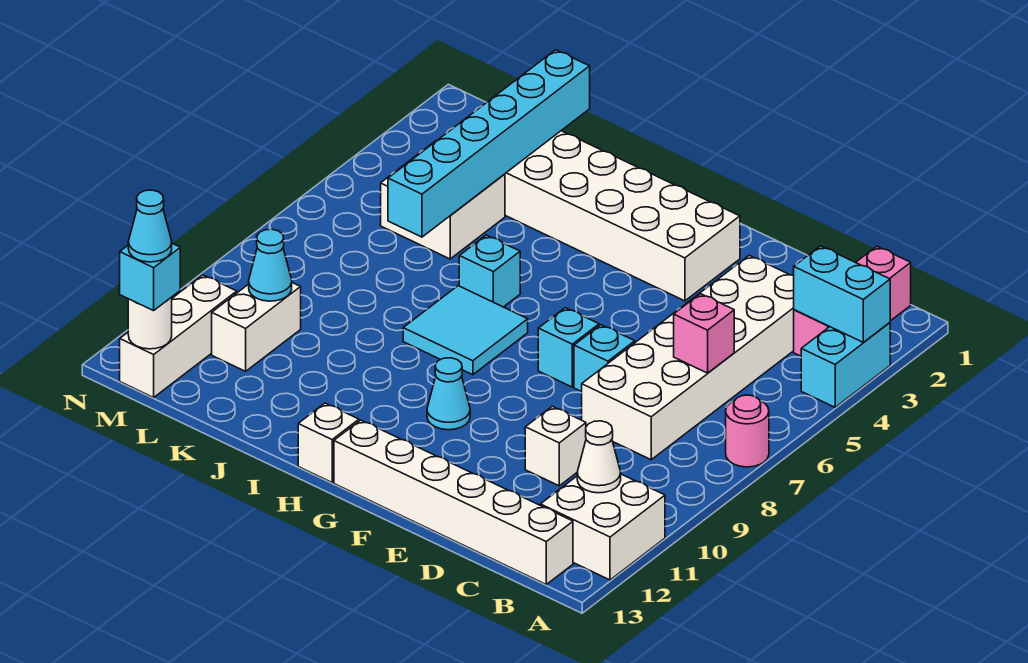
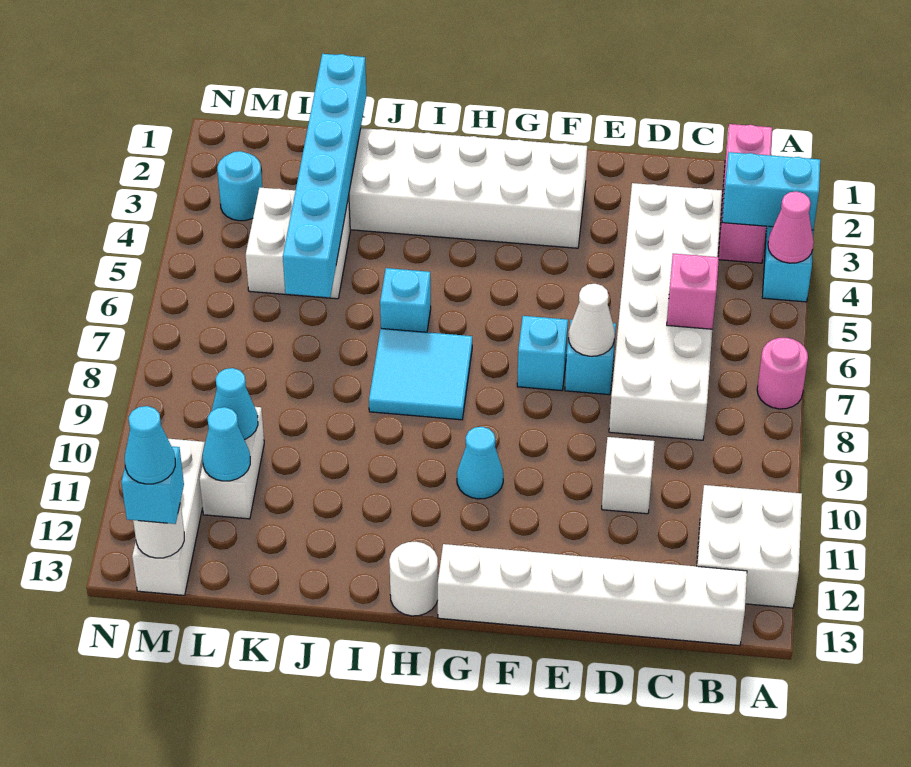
none -> pink 1x1 cone [768,191,814,263]
white 1x1 cone [577,421,621,493] -> white 1x1 cone moved to [569,284,615,356]
white 1x1 brick [298,403,359,482] -> white 1x1 round brick [389,542,438,616]
none -> cyan 1x1 cone [203,407,250,481]
none -> cyan 1x1 round brick [217,151,262,221]

